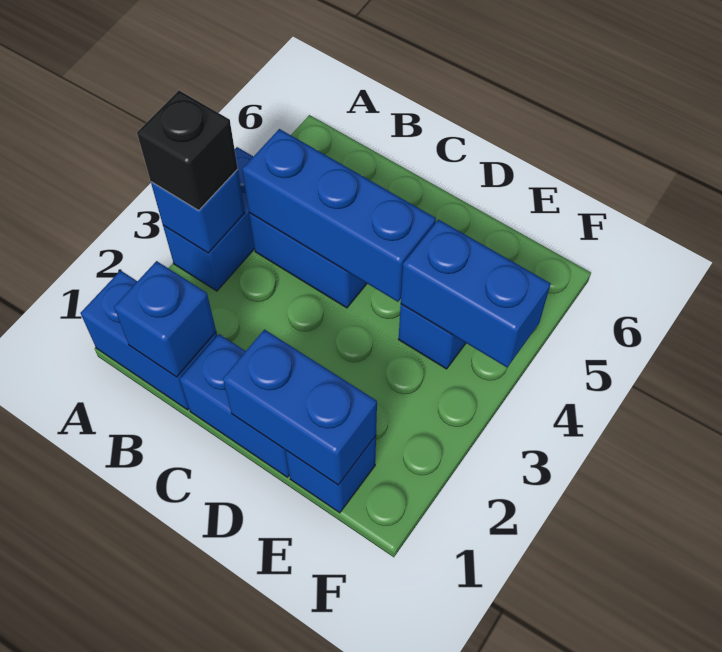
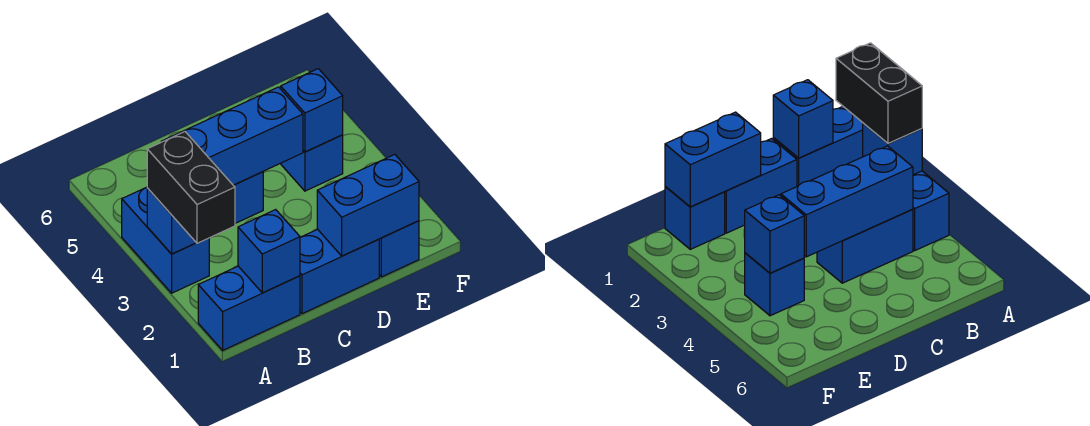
black 1x1 brick [137,91,238,210] -> black 1x2 brick [147,132,235,243]
blue 1x2 brick [401,220,551,367] -> blue 1x1 brick [281,69,343,152]

